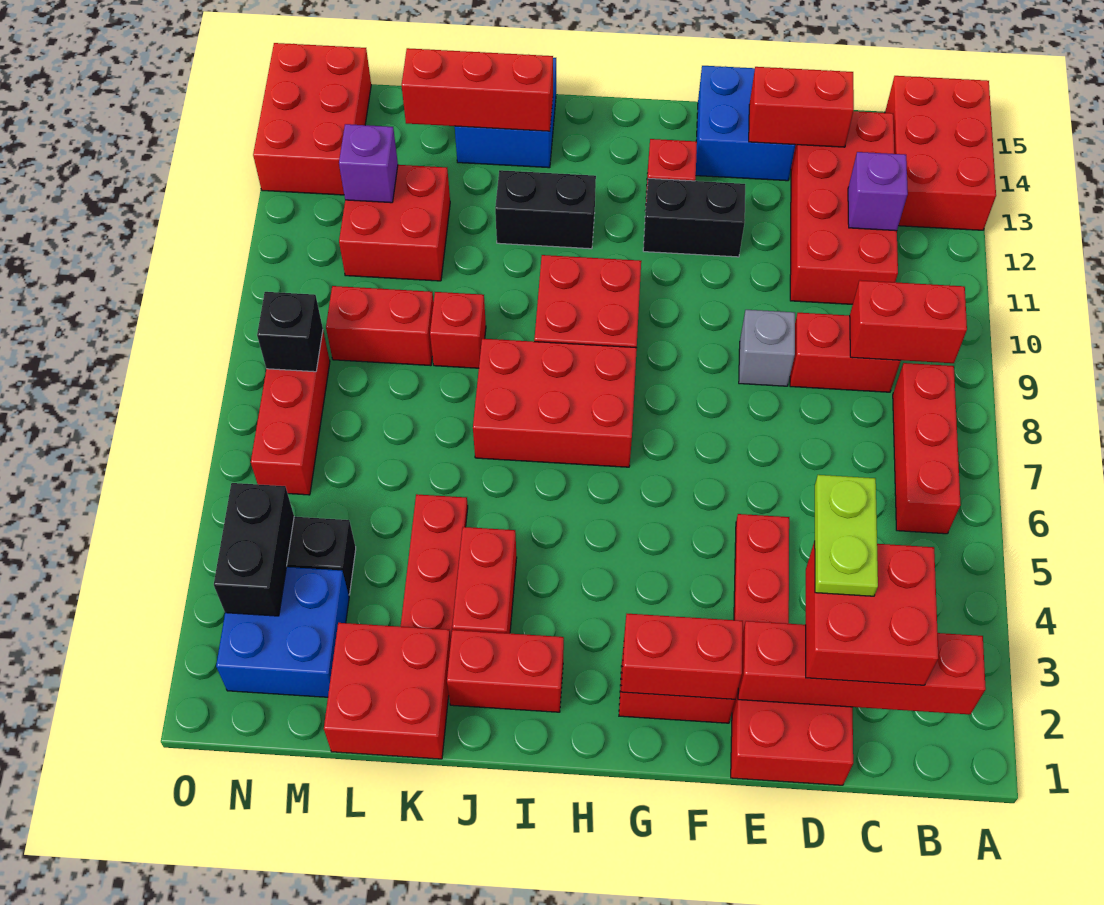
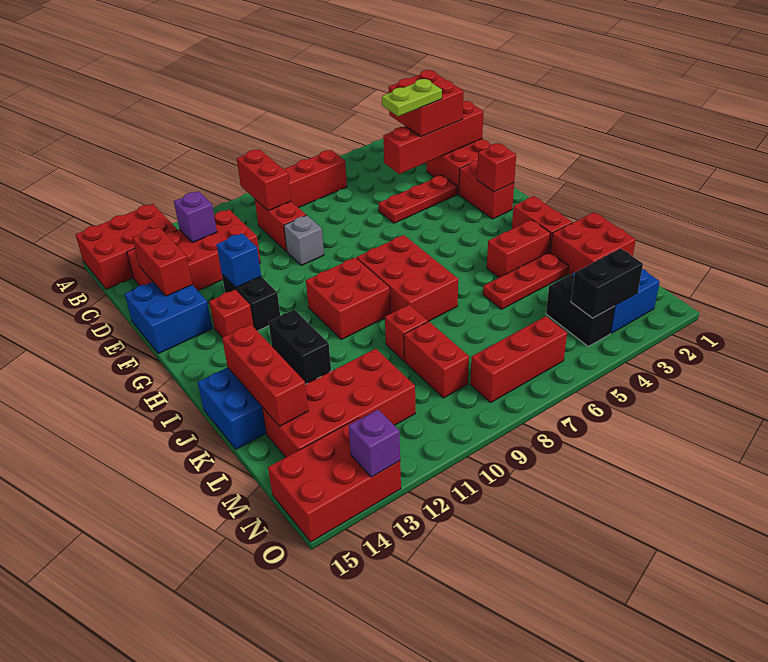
red 1x4 brick [738,621,986,714] -> red 1x4 brick turned to [383,101,483,174]
red 1x2 brick [621,614,743,699] -> red 1x1 brick [477,143,516,192]
none -> blue 1x1 brick [216,233,261,287]
red 2x2 brick [339,165,450,281] -> red 2x4 brick [262,349,415,457]
purple 1x1 brick [339,124,398,203] -> purple 1x1 brick moved to [349,409,400,477]
black 1x1 brick [257,292,323,372] -> none

